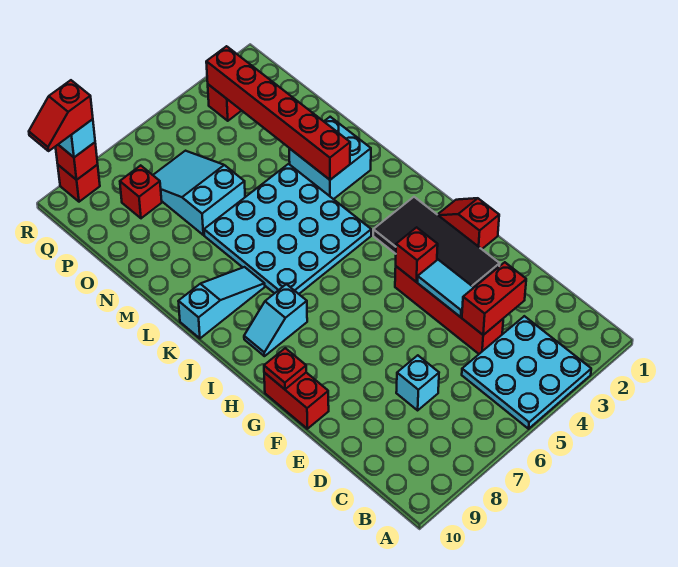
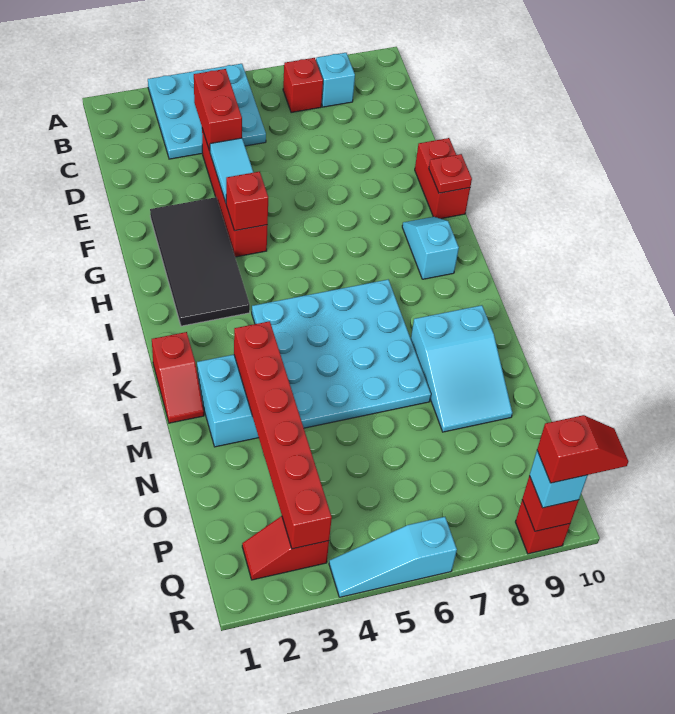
red 1x2 brick [462,262,526,335] -> red 1x2 brick turned to [194,69,242,151]
cyan 1x1 brick [396,355,439,410] -> cyan 1x1 brick moved to [316,53,355,107]
red 1x2 slope [438,198,499,249] -> red 1x2 slope moved to [152,332,204,423]
cyan 1x2 slope [244,284,307,356] -> cyan 1x2 slope turned to [402,217,459,279]
cyan 1x3 slope [178,267,265,338] -> cyan 1x3 slope moved to [329,517,457,597]
cyan 2x3 slope [153,151,245,235] -> cyan 2x3 slope moved to [411,305,512,432]
red 1x1 brick [120,165,162,218] -> red 1x1 brick moved to [283,58,323,113]

